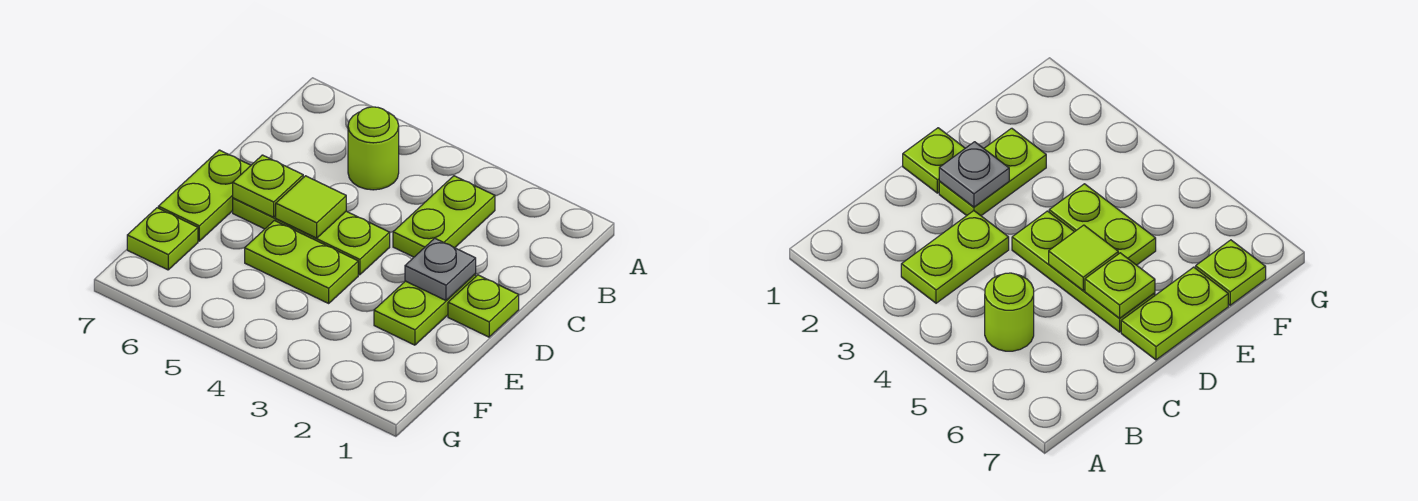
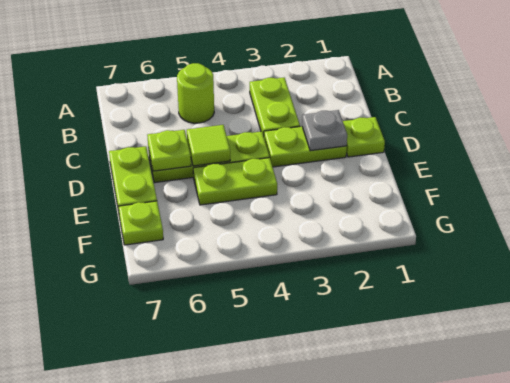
lime 1x2 plate [374,274,476,345] -> lime 1x2 plate turned to [264,126,347,167]

